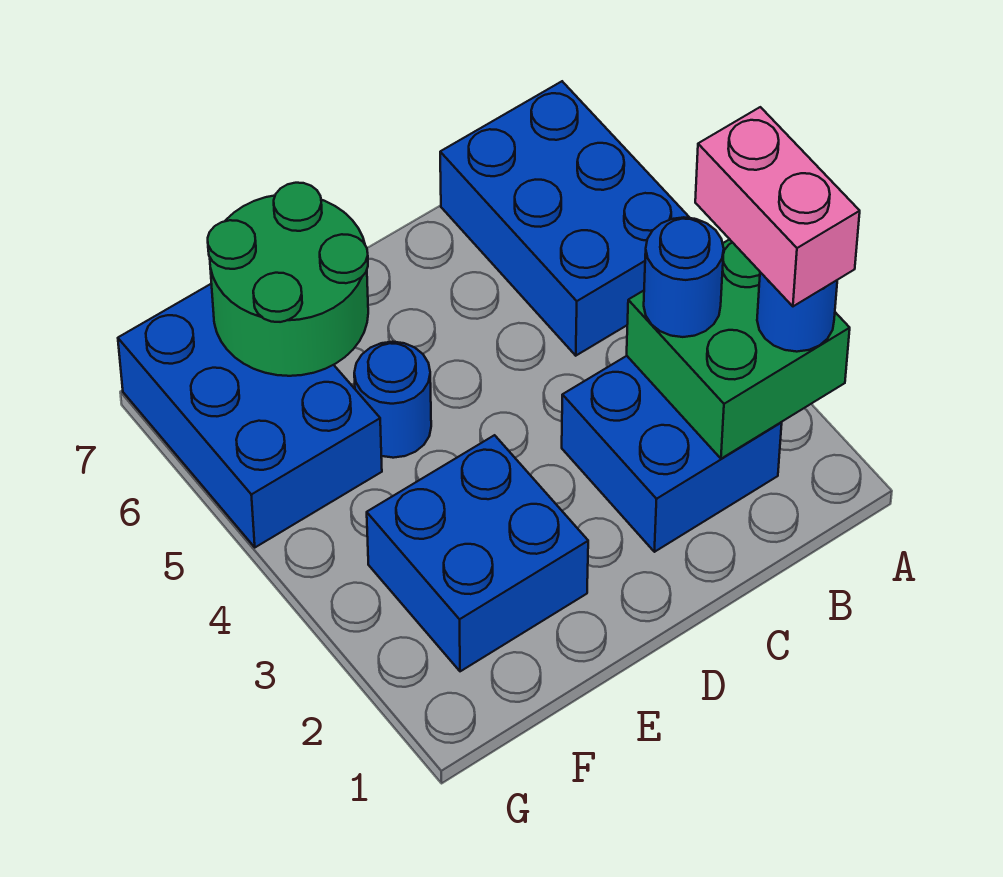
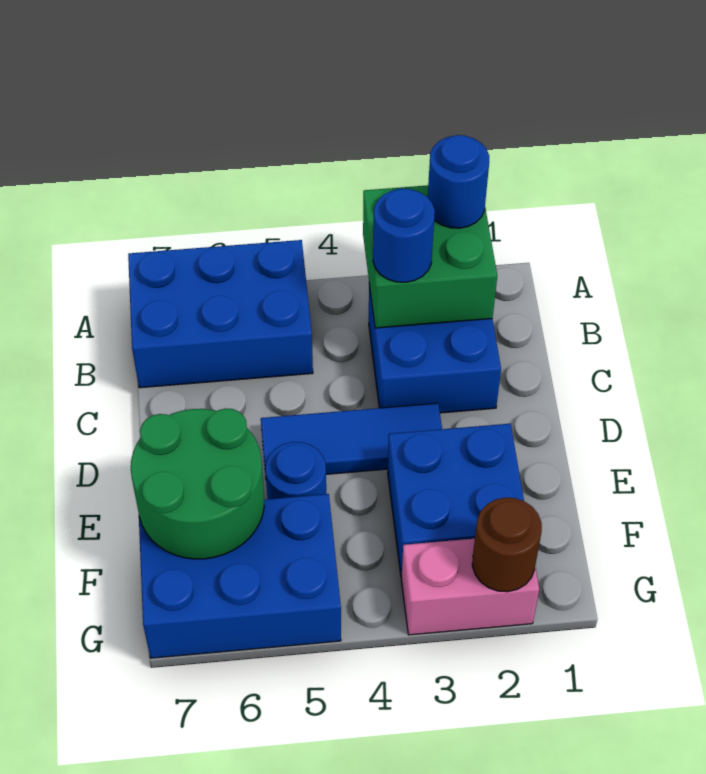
pink 1x2 brick [695,107,860,306] -> pink 1x2 brick moved to [401,539,539,635]
none -> blue 1x3 tile [261,403,442,476]
none -> brown 1x1 round brick [472,498,542,592]

